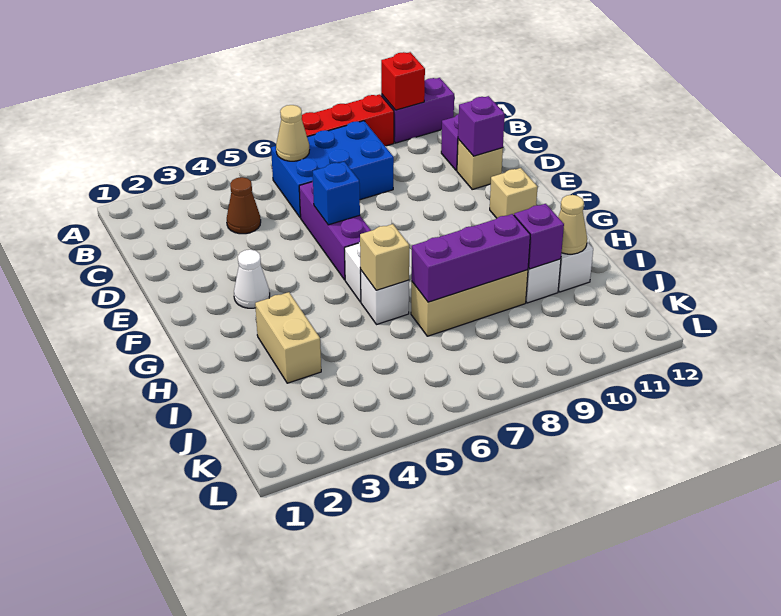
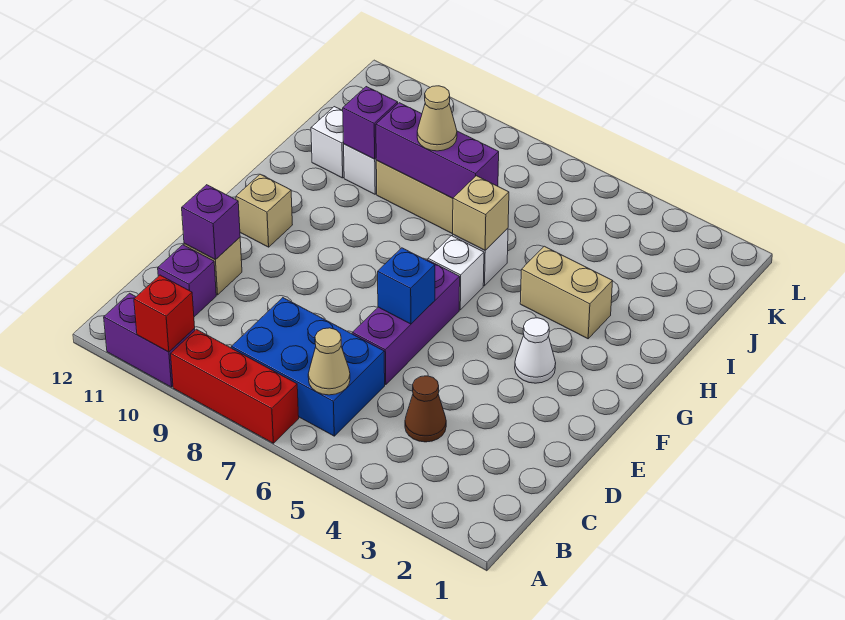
tan 1x2 brick [255,292,321,383] -> tan 1x2 brick turned to [520,246,613,339]
tan 1x1 cone [558,195,587,254] -> tan 1x1 cone moved to [417,86,457,151]

